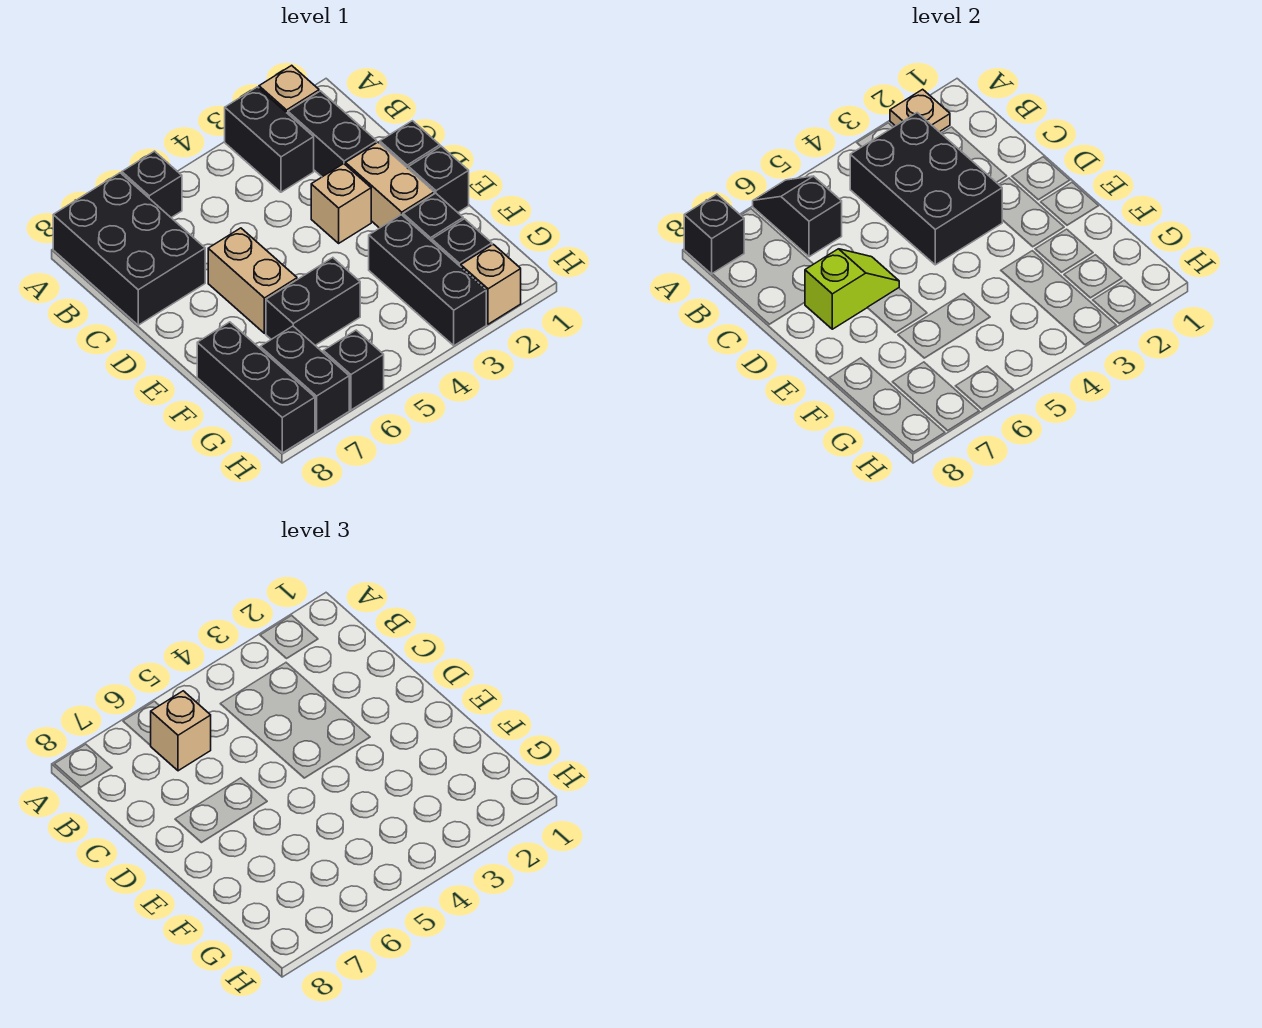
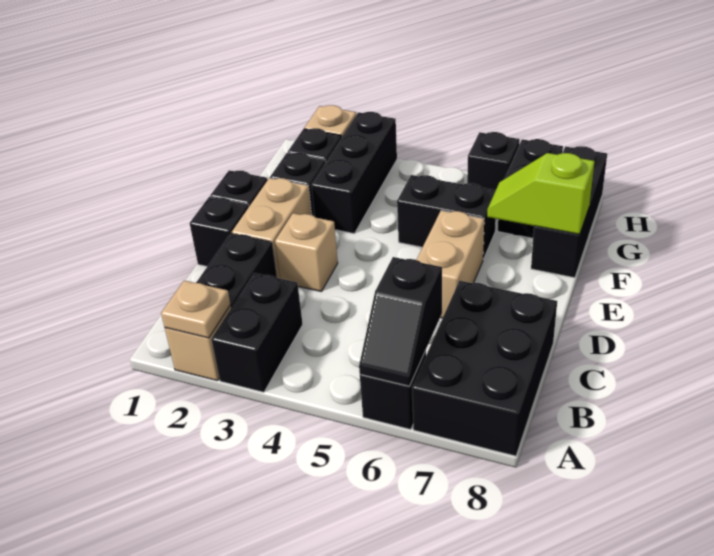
black 1x1 brick [684,194,744,274] -> none
black 2x3 brick [850,113,1002,265] -> none
tan 1x1 brick [150,691,211,771] -> none
lime 1x2 slope [805,249,899,329] -> lime 1x2 slope moved to [487,153,595,234]

